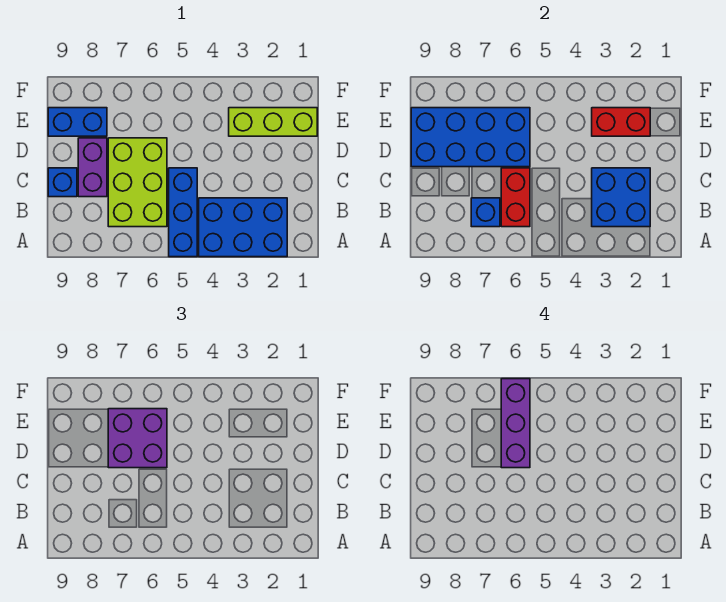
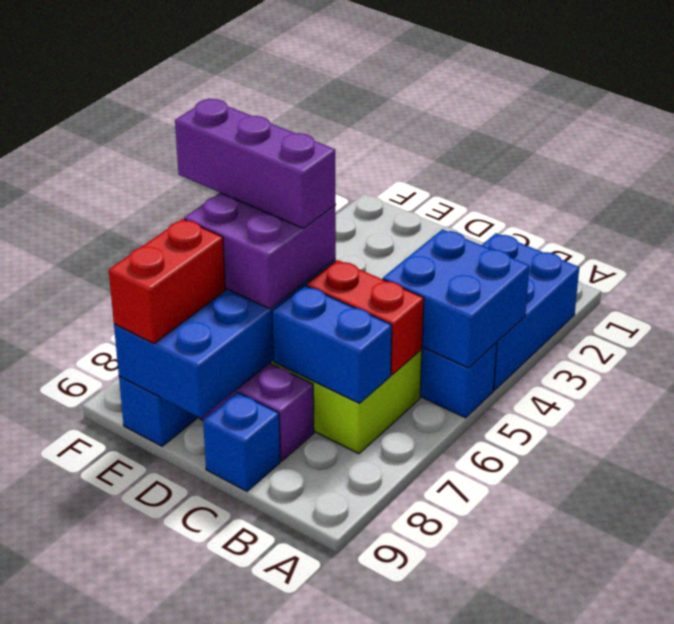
blue 2x2 brick [592,168,650,227] -> blue 2x2 brick moved to [383,229,530,368]
blue 1x1 brick [471,198,500,227] -> blue 1x2 brick [272,286,392,403]
lime 1x3 brick [229,108,317,136] -> none
red 1x2 brick [592,108,650,136] -> red 1x2 brick moved to [109,219,225,343]

